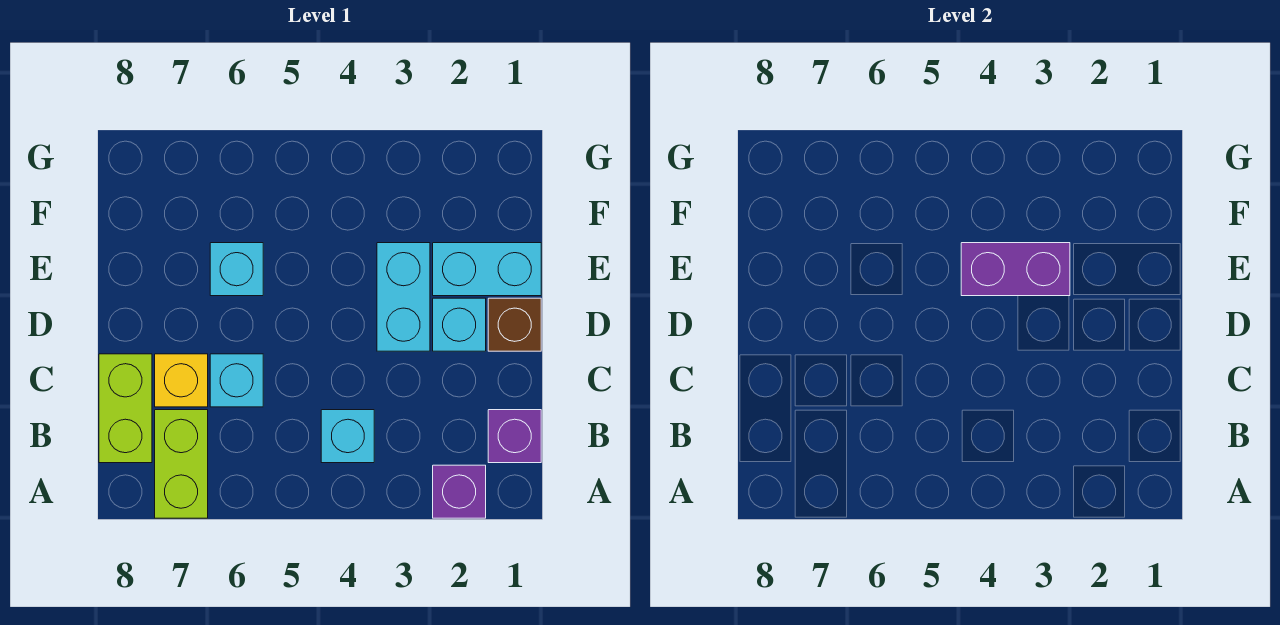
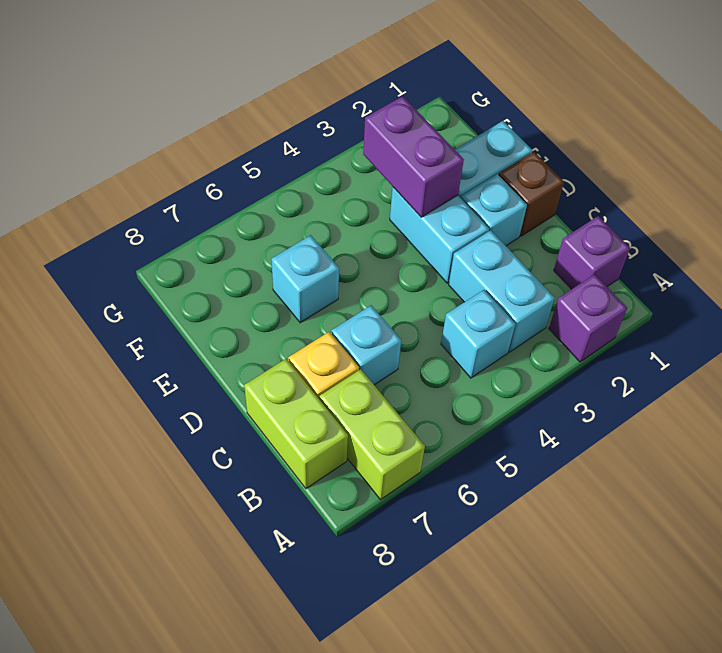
none -> cyan 1x2 brick [449,230,555,352]
purple 1x2 brick [961,243,1070,296] -> purple 1x2 brick turned to [363,96,464,217]

